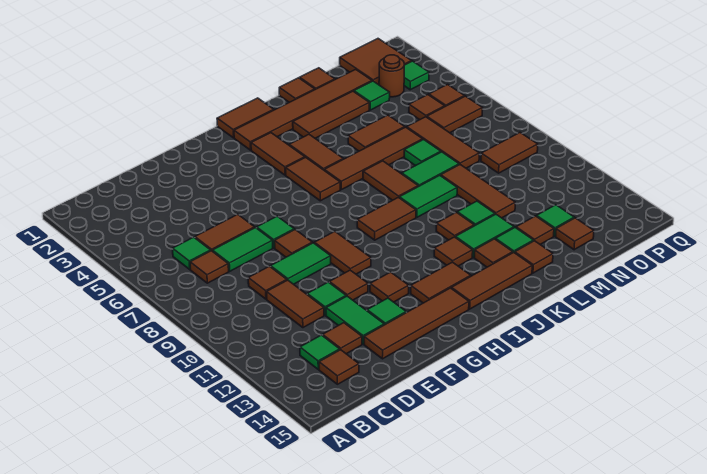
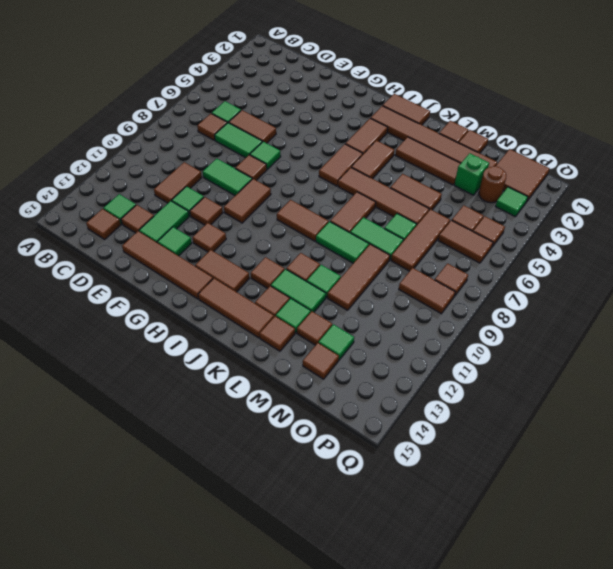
brown 1x1 tile [248,266,287,299] -> brown 1x1 tile moved to [435,264,468,296]
green 1x1 tile [354,81,390,110] -> green 1x1 brick [454,153,489,195]

